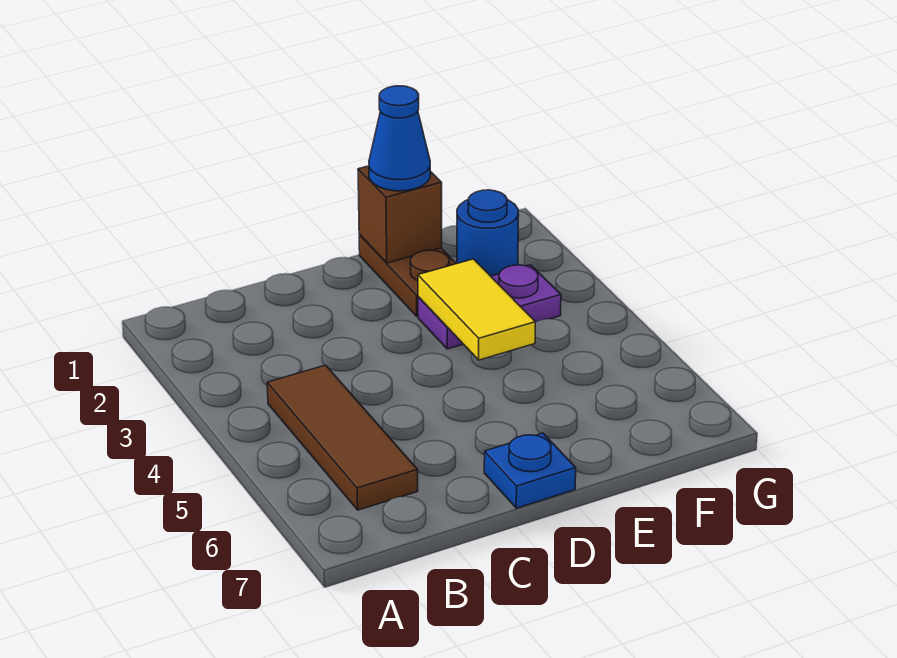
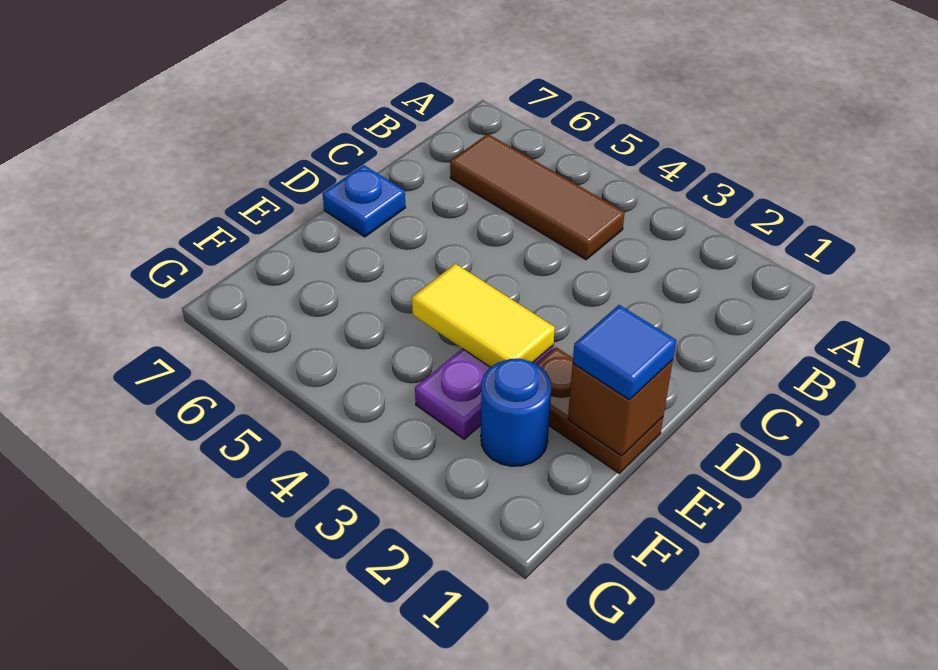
blue 1x1 cone [369,86,430,191] -> blue 1x1 tile [573,305,676,400]

